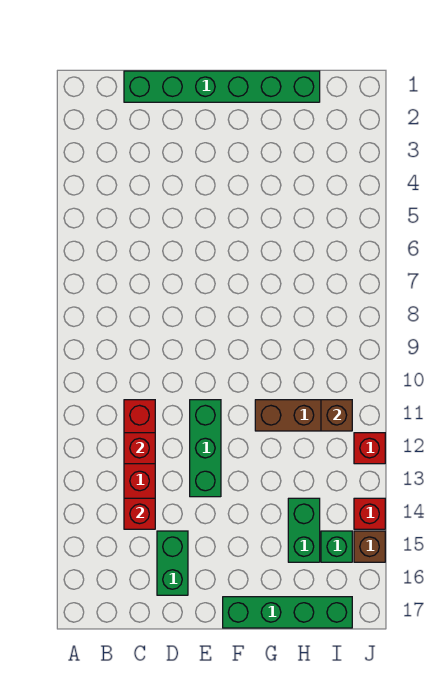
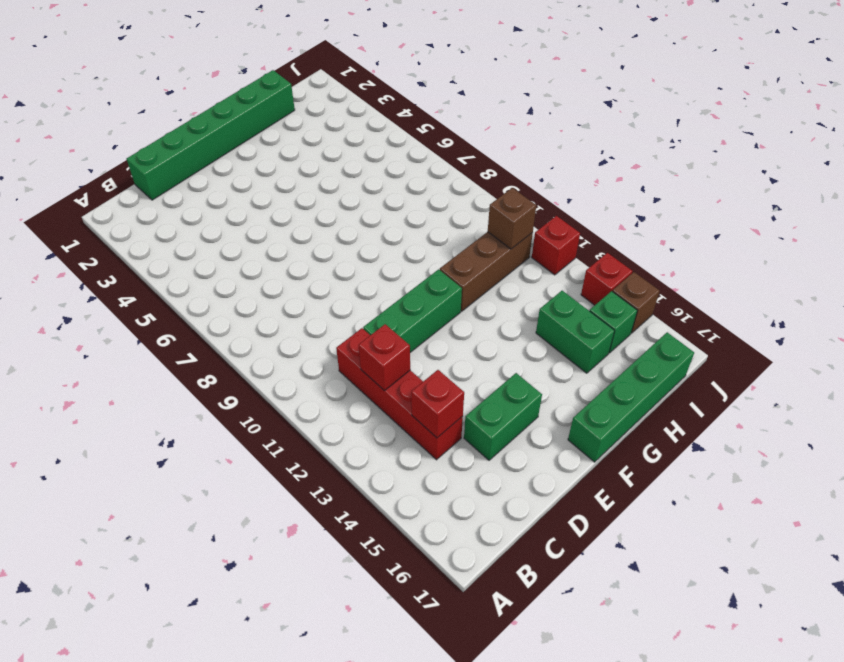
green 1x2 brick [157,531,188,595] -> green 1x2 brick turned to [464,373,542,460]
green 1x3 brick [190,400,221,497] -> green 1x3 brick turned to [363,269,462,352]

